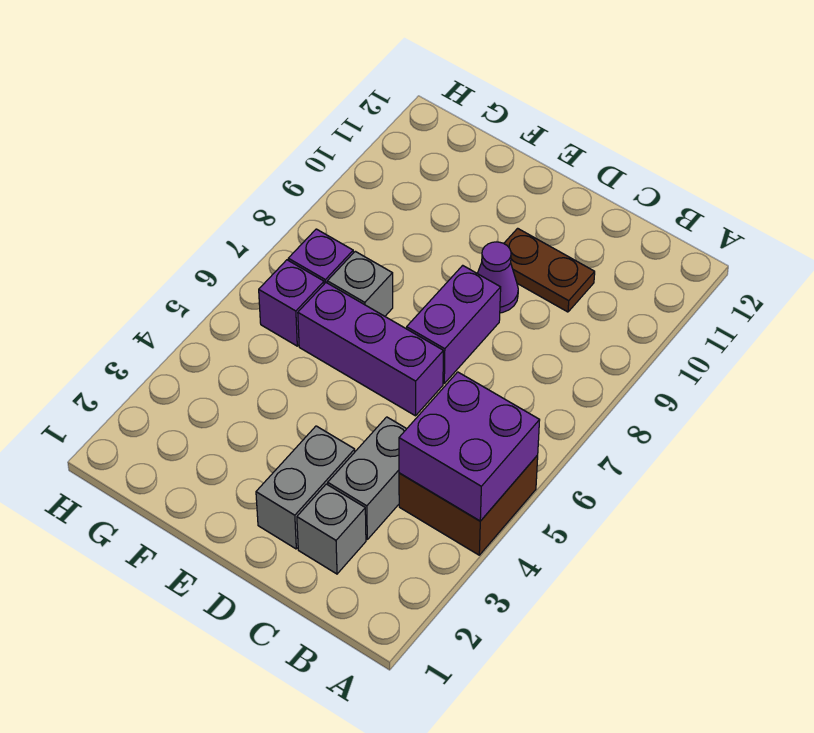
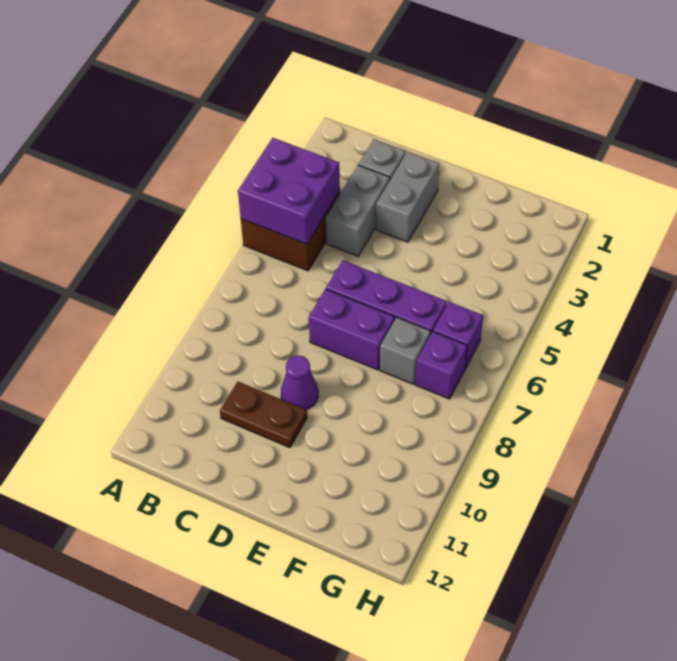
purple 1x2 brick [407,265,501,383] -> purple 1x2 brick turned to [309,289,395,370]

